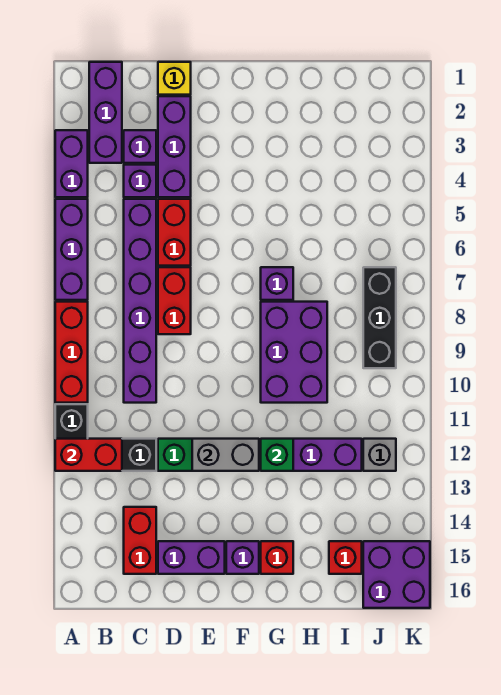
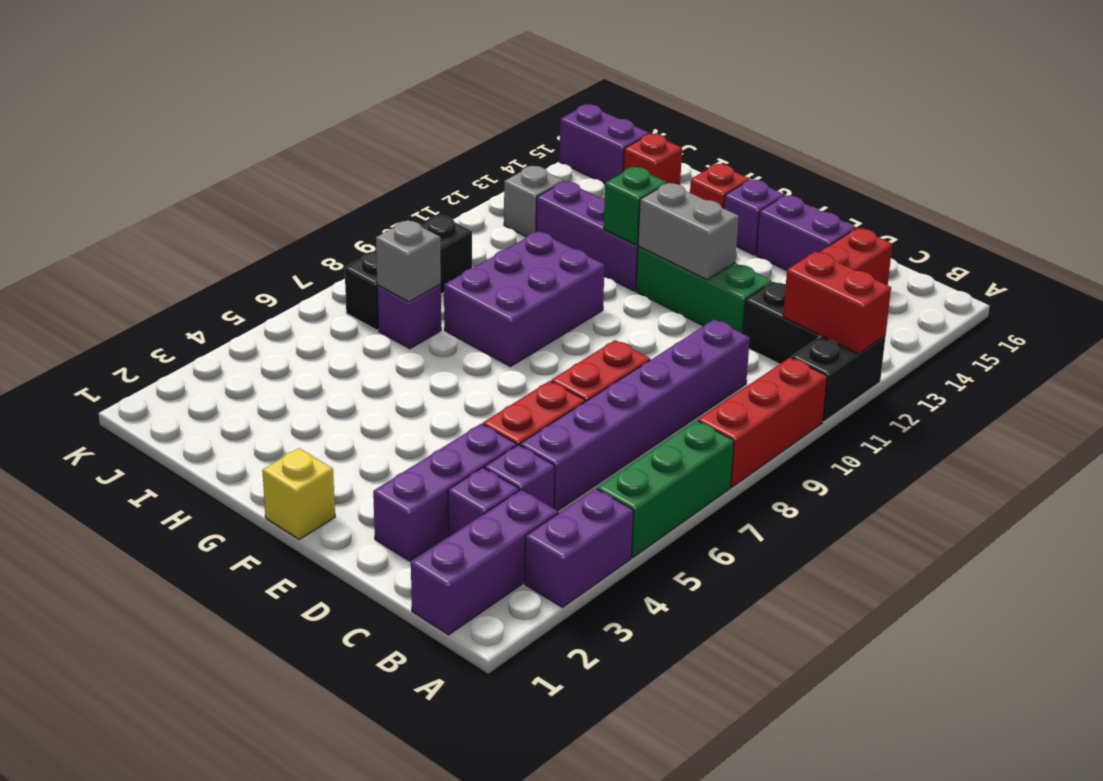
purple 1x3 brick [55,199,88,300] -> green 1x3 brick [597,421,734,557]
yellow 1x1 brick [158,62,191,95] -> yellow 1x1 brick moved to [262,448,335,540]
purple 1x1 brick [261,267,293,300] -> purple 1x1 brick moved to [377,285,441,349]
none -> grey 1x1 brick [376,220,441,302]
purple 2x2 brick [363,541,430,608] -> purple 1x2 brick [559,104,649,184]

